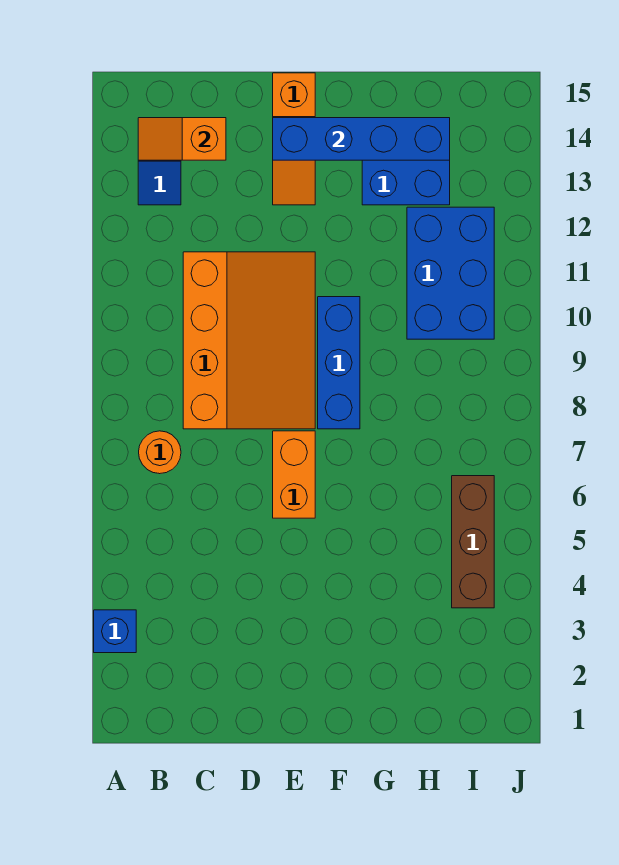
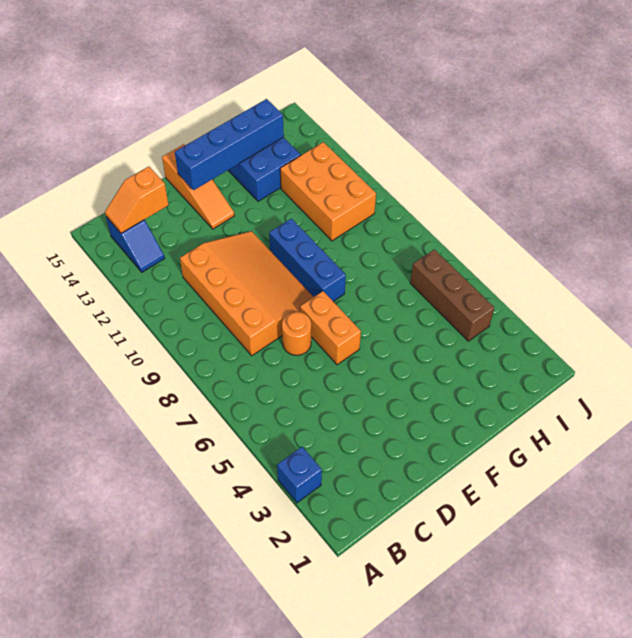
orange 1x1 round brick [139,431,181,474] -> orange 1x1 round brick moved to [282,312,311,355]
blue 2x3 brick [407,207,494,339] -> orange 2x3 brick [280,142,376,241]

